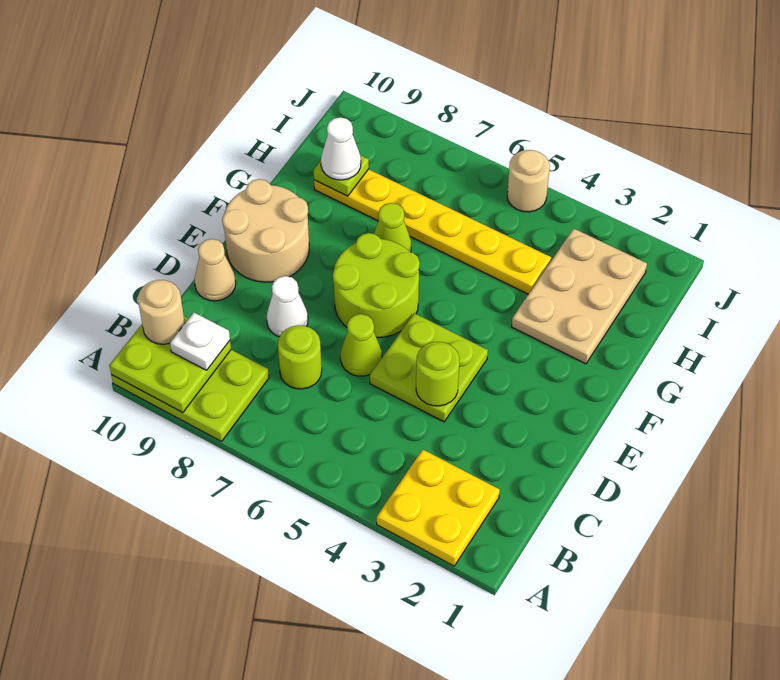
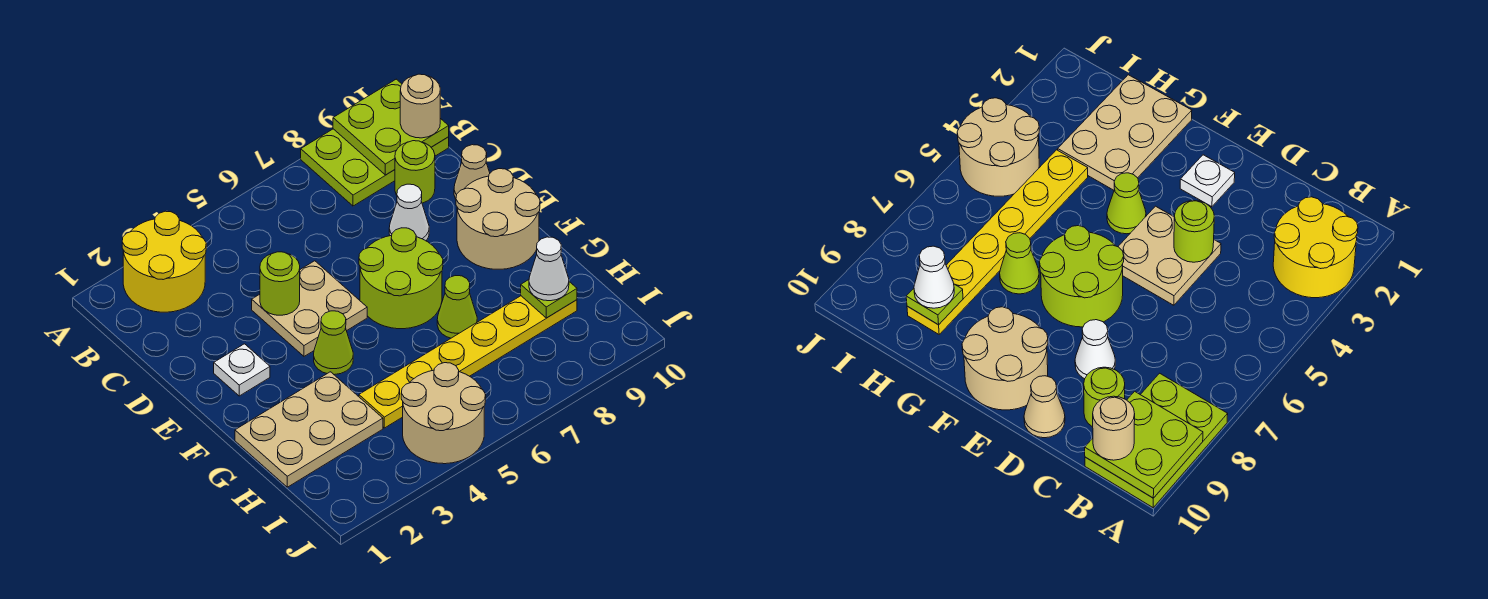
yellow 2x2 plate [377,449,500,566] -> yellow 2x2 round brick [122,211,206,312]
white 1x1 plate [170,313,230,370] -> white 1x1 plate moved to [214,344,270,396]
lime 1x1 round brick [278,325,322,389] -> lime 1x1 round brick moved to [395,141,435,203]
lime 2x2 plate [370,313,488,422] -> tan 2x2 plate [252,261,367,356]
lime 1x1 cone [340,314,382,376] -> lime 1x1 cone moved to [314,311,353,375]
tan 2x3 plate [512,228,647,364] -> tan 2x3 plate turned to [235,372,383,487]
tan 1x1 round brick [507,150,550,212] -> tan 2x2 round brick [401,363,486,464]

